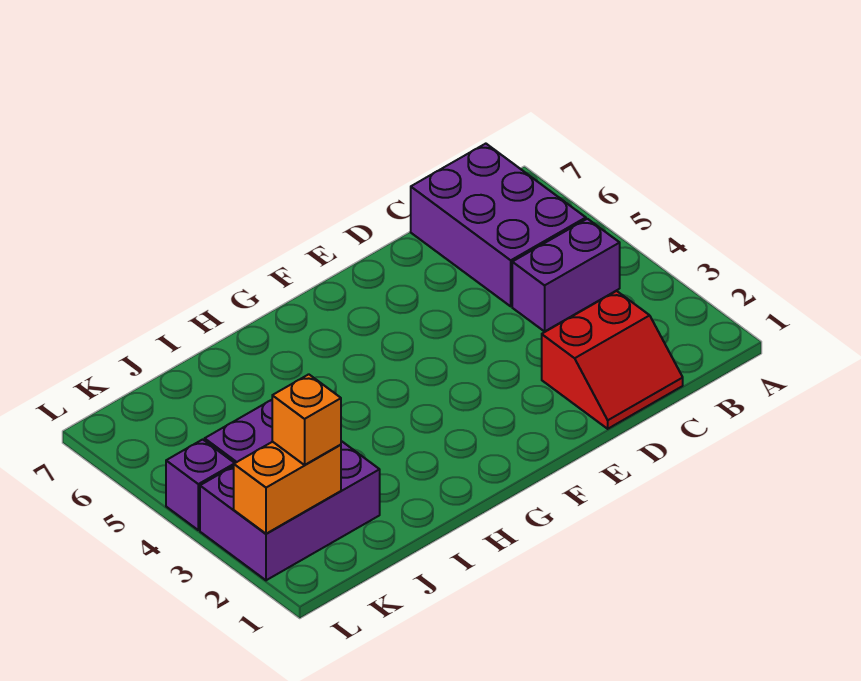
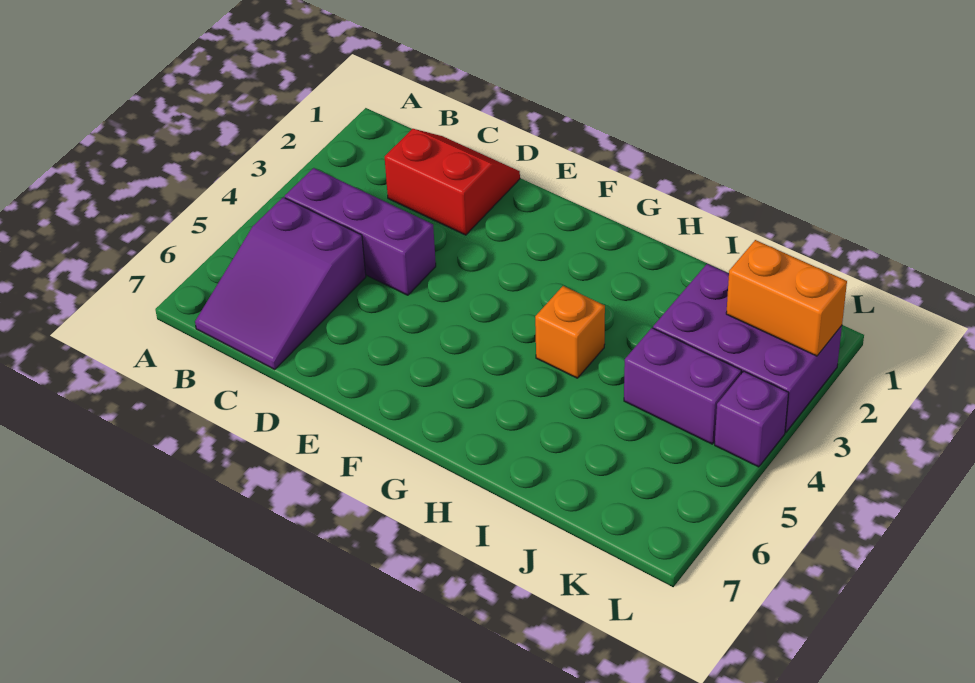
purple 1x2 brick [512,219,620,331] -> purple 1x3 brick [285,168,436,295]
purple 2x3 brick [411,144,586,306] -> purple 2x3 slope [195,197,366,370]
orange 1x1 brick [272,374,341,465] -> orange 1x1 brick moved to [535,286,605,378]

